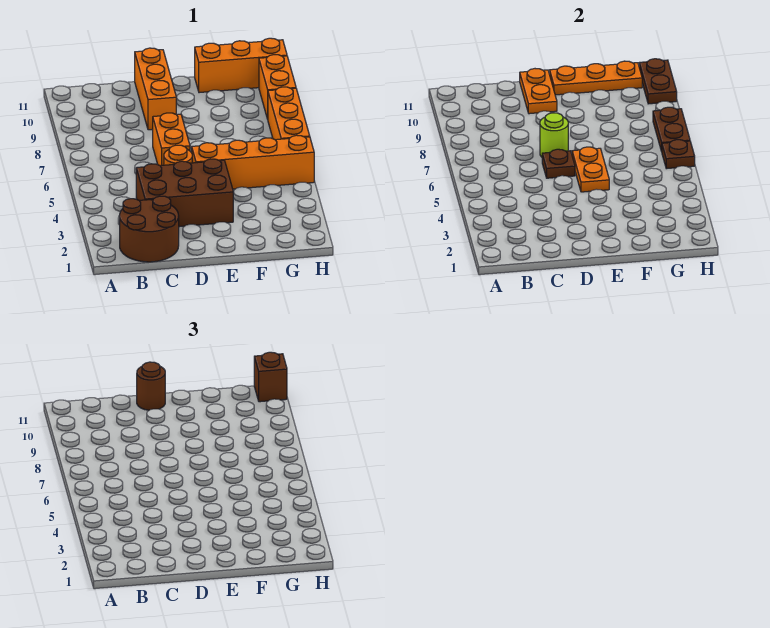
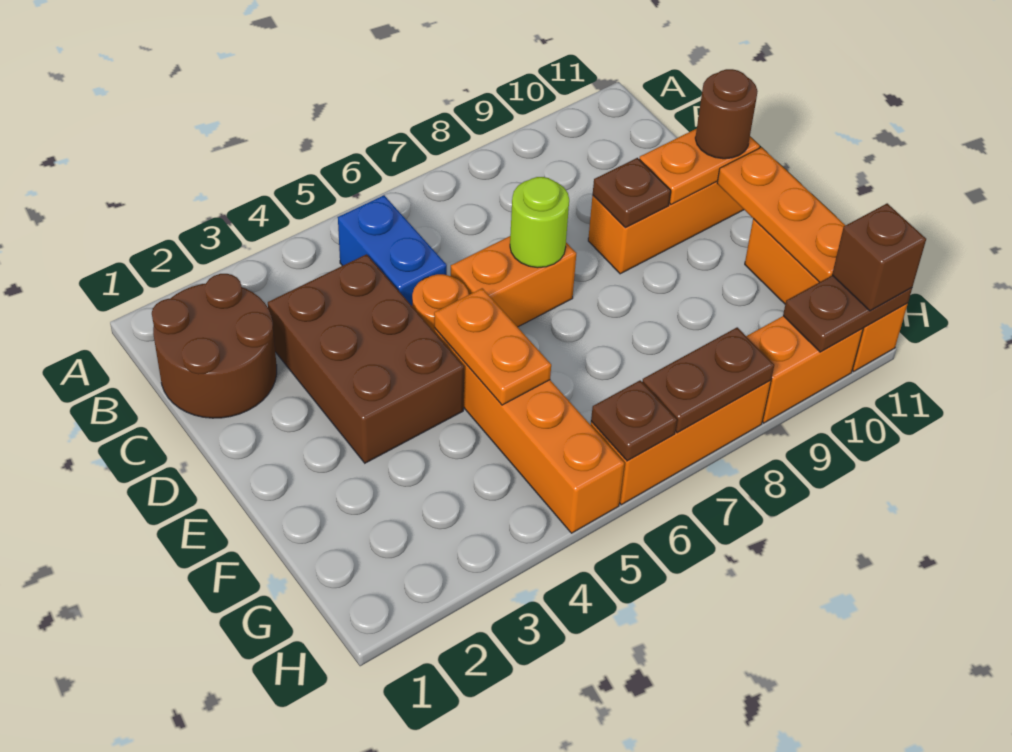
none -> blue 1x2 brick [338,195,447,306]
brown 1x1 plate [542,149,575,178] -> brown 1x1 plate moved to [593,158,671,228]
orange 1x2 plate [572,147,609,192] -> orange 1x2 plate turned to [434,288,551,405]

